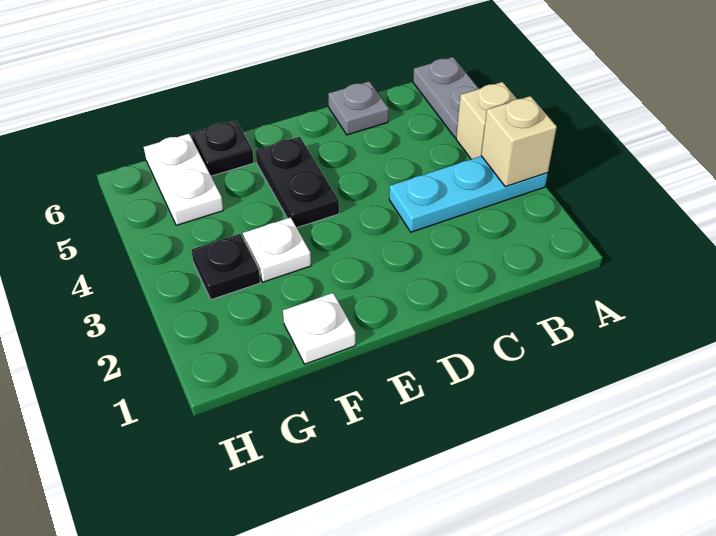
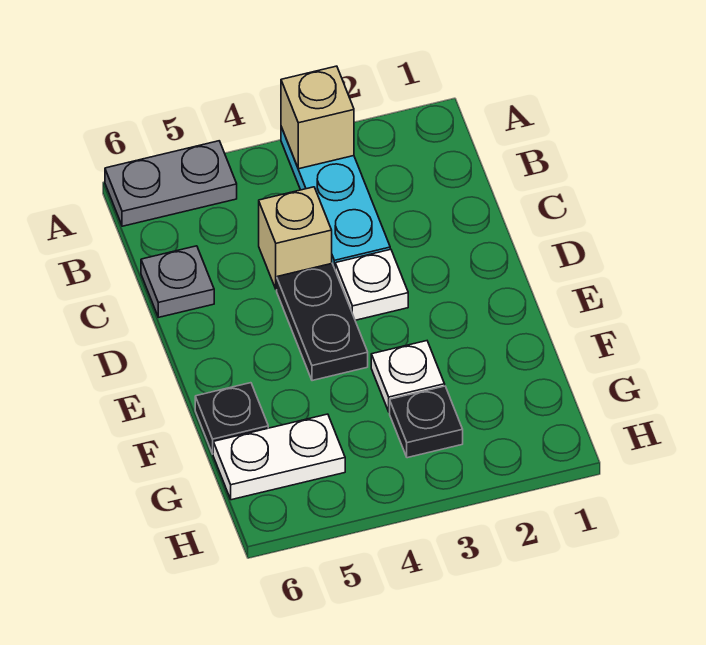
tan 1x1 brick [456,82,517,159] -> tan 1x1 brick moved to [259,187,332,289]
black 1x2 plate [256,137,339,228] -> black 1x2 plate turned to [277,264,368,381]
white 1x1 plate [283,293,355,364] -> white 1x1 plate moved to [335,249,408,320]

